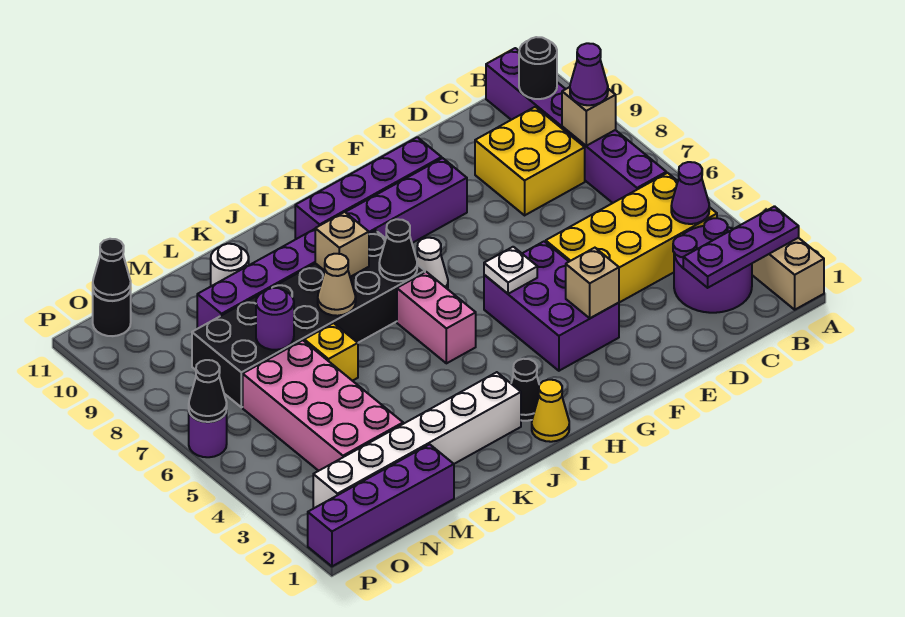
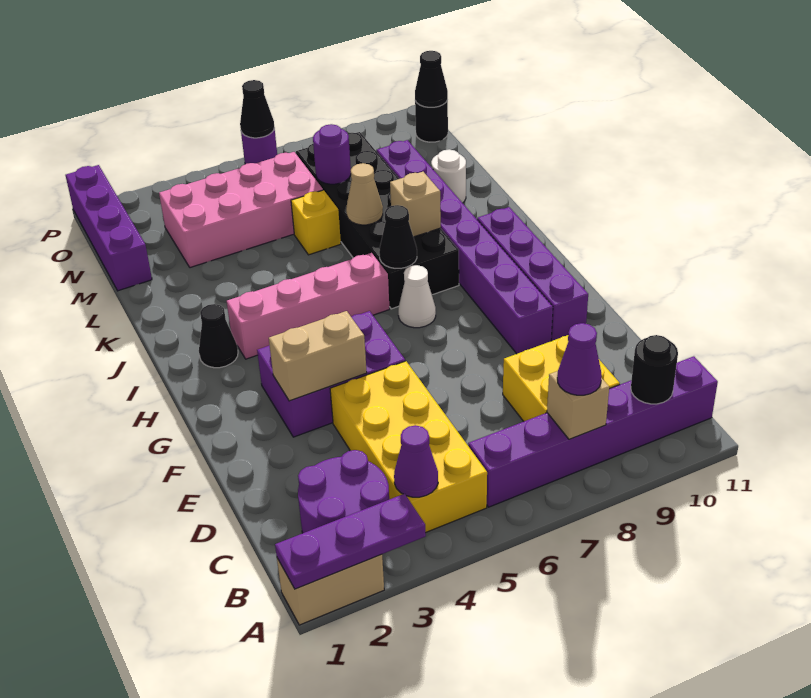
purple 1x3 plate [683,206,799,288] -> purple 1x3 plate turned to [275,494,426,589]
tan 1x1 brick [566,248,619,318] -> tan 1x2 brick [269,311,367,401]
white 1x1 plate [484,247,537,294] -> none
yellow 1x1 cone [532,380,569,442] -> none
pink 1x2 brick [397,272,476,363] -> pink 1x4 brick [227,253,390,359]
white 1x6 brick [313,372,521,509] -> none

